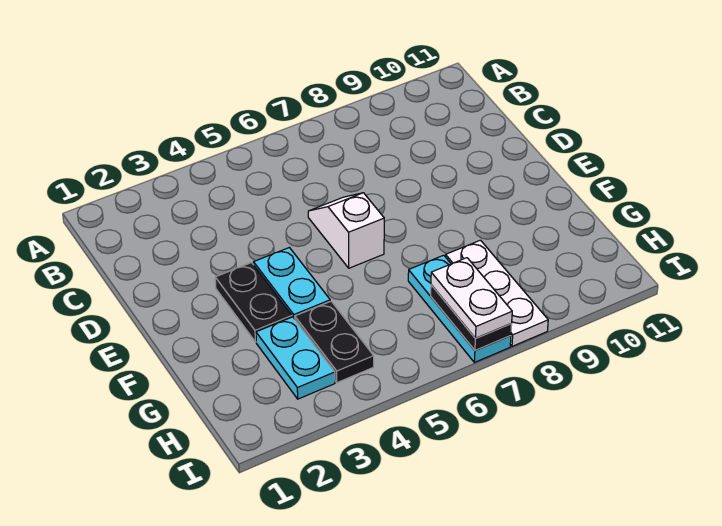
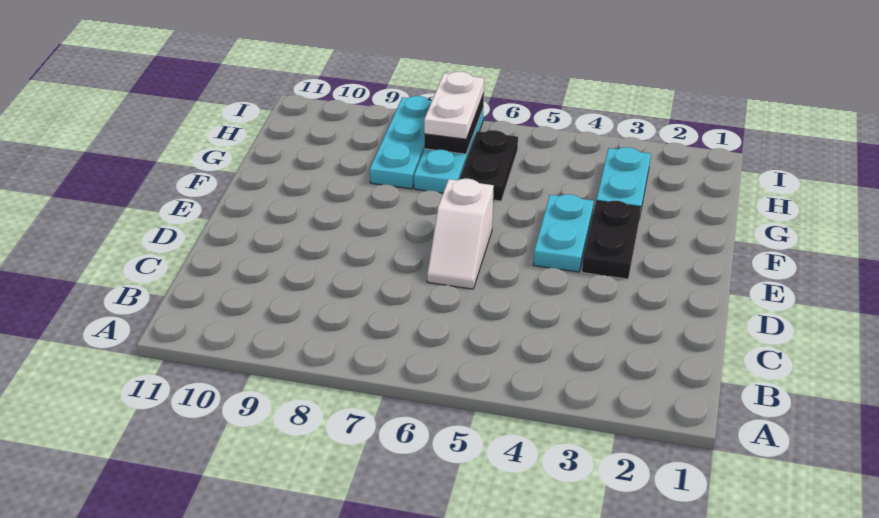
black 1x2 plate [295,301,374,383] -> black 1x2 plate moved to [460,130,518,201]
white 1x3 plate [446,240,548,346] -> cyan 1x3 plate [370,96,432,189]

